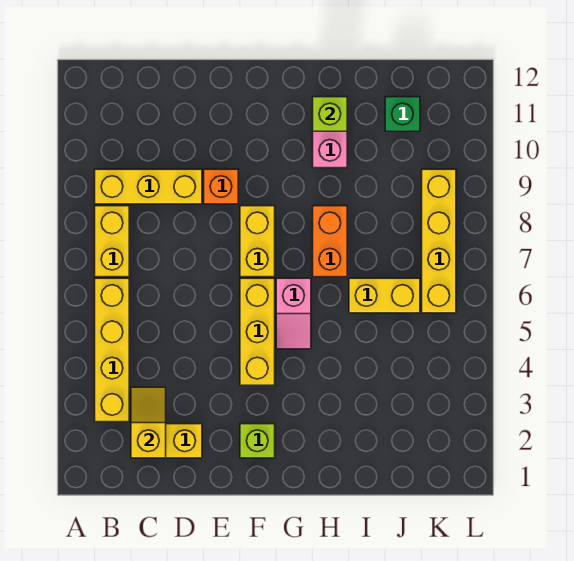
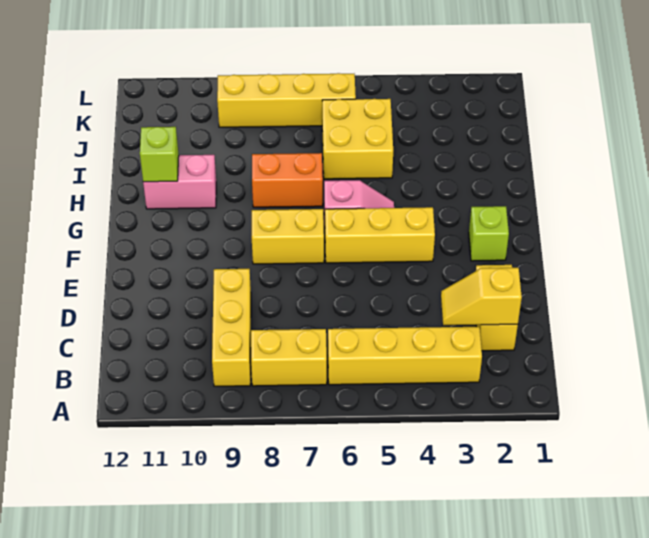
orange 1x1 brick [204,169,238,204] -> none
yellow 1x2 brick [349,278,420,313] -> yellow 2x2 brick [322,99,393,179]
green 1x1 brick [385,97,420,131] -> none

